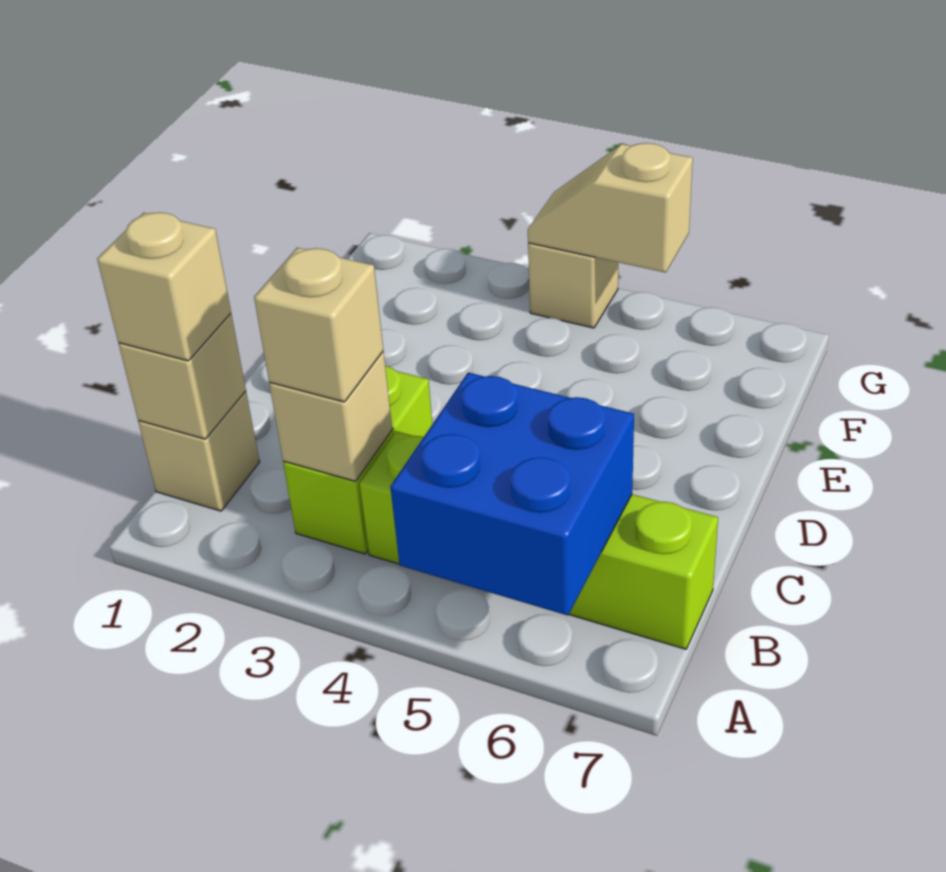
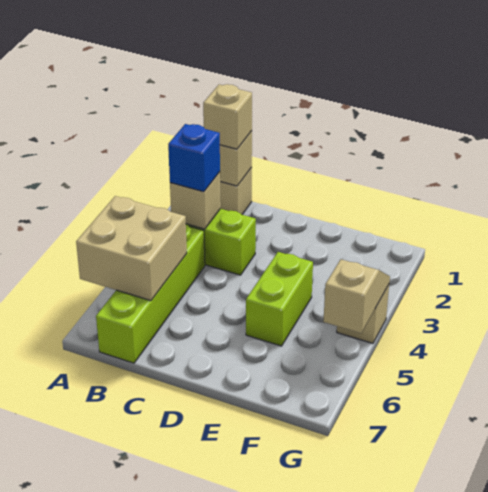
blue 2x2 brick [390,372,634,616] -> tan 2x2 brick [76,196,187,301]
tan 1x1 brick [254,248,384,402] -> blue 1x1 brick [168,124,220,192]
none -> lime 1x2 brick [246,252,313,346]

